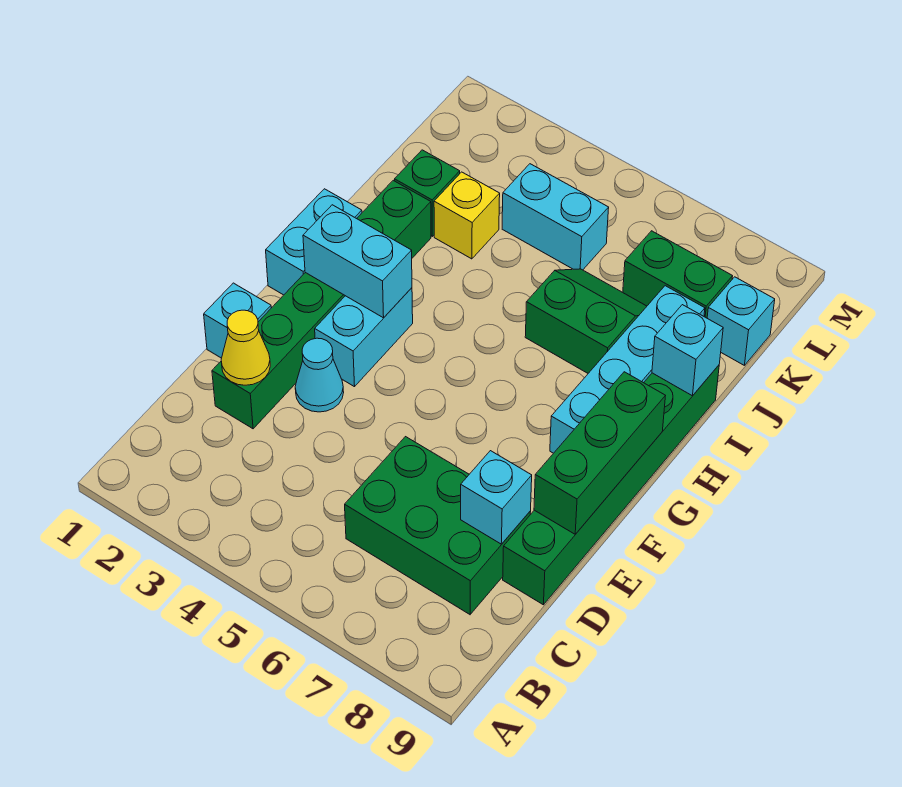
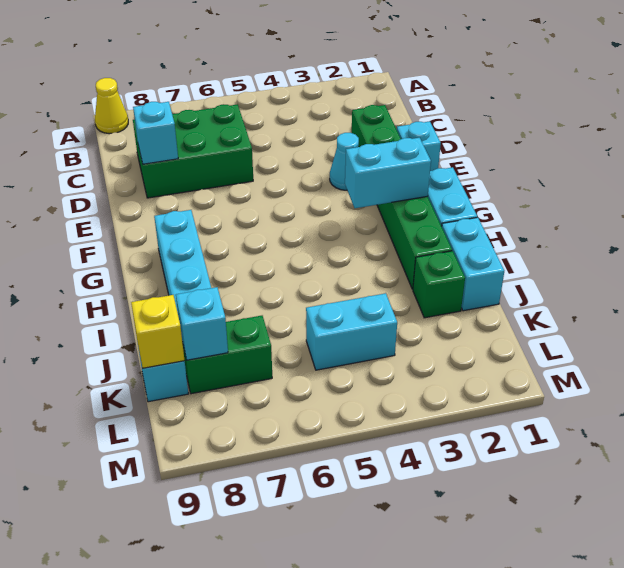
yellow 1x1 cone [221,310,270,385] -> yellow 1x1 cone moved to [95,78,128,134]
green 1x6 brick [503,365,719,605] -> none
green 1x3 brick [534,372,665,534] -> none
cyan 1x2 brick [315,288,413,387] -> cyan 1x2 brick moved to [442,217,504,311]
green 2x2 slope [525,269,647,373] -> none
cyan 1x1 brick [652,305,723,396] -> cyan 1x1 brick moved to [176,287,228,360]
yellow 1x1 brick [434,172,500,259] -> yellow 1x1 brick moved to [131,295,185,368]

